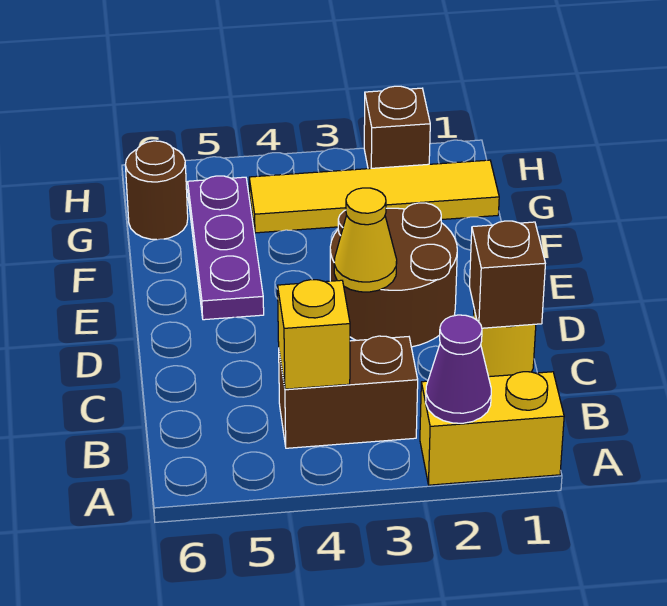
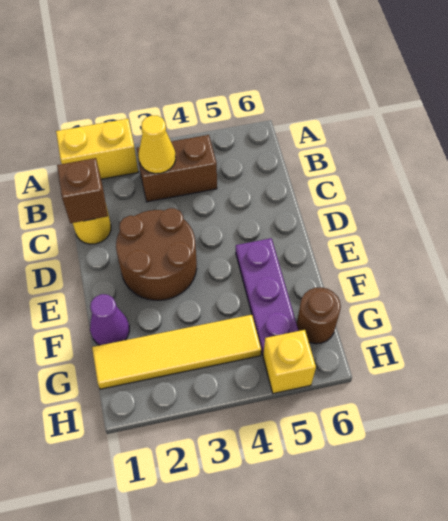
purple 1x1 cone [426,315,491,423] -> purple 1x1 cone moved to [90,294,129,345]
yellow 1x1 brick [278,280,350,389] -> yellow 1x1 brick moved to [263,330,316,393]
yellow 1x1 cone [334,188,397,292] -> yellow 1x1 cone moved to [139,116,176,174]
brown 1x1 brick [364,86,430,169] -> none

